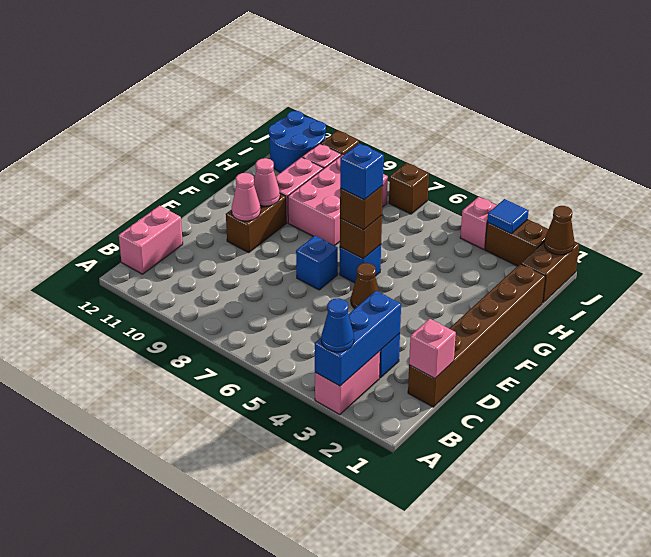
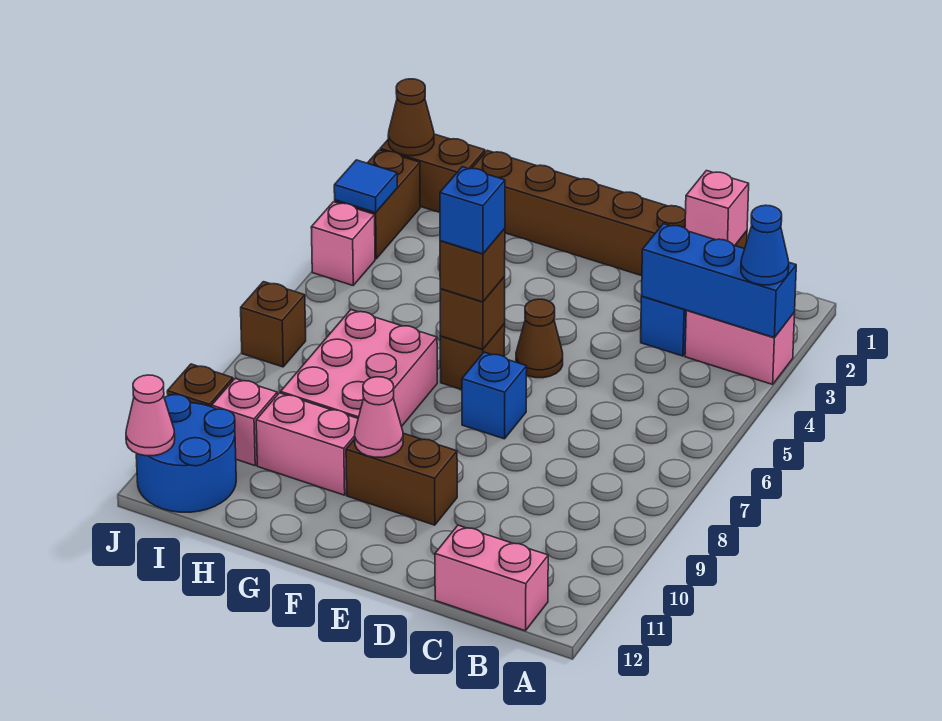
pink 1x1 cone [232,173,261,221] -> pink 1x1 cone moved to [126,375,175,456]
blue 1x1 brick [340,245,381,283] -> brown 1x1 brick [440,324,505,390]
pink 2x3 brick [288,154,388,246] -> pink 2x3 brick turned to [281,310,437,426]

